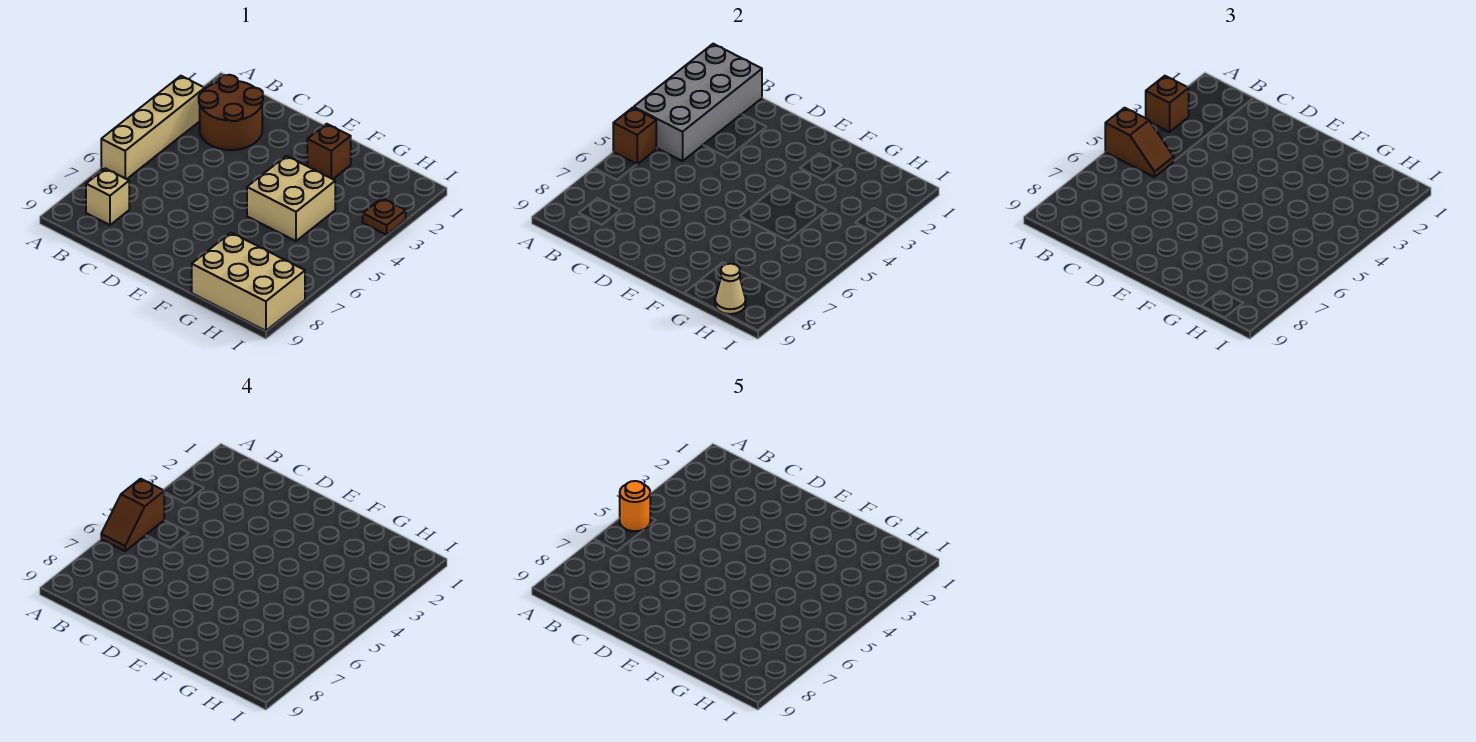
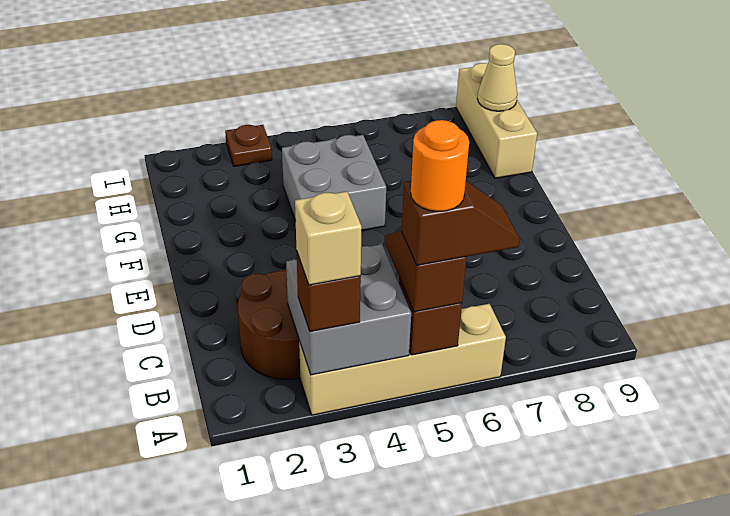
grey 2x4 brick [634,44,762,161] -> grey 2x2 brick [286,244,411,375]
tan 1x1 brick [86,169,129,225] -> tan 1x1 brick moved to [295,192,362,285]
brown 1x1 brick [307,124,351,179] -> none
tan 2x2 brick [247,156,335,241] -> grey 2x2 brick [282,135,386,230]
tan 2x3 brick [192,233,305,331] -> tan 1x3 brick [456,63,537,178]

